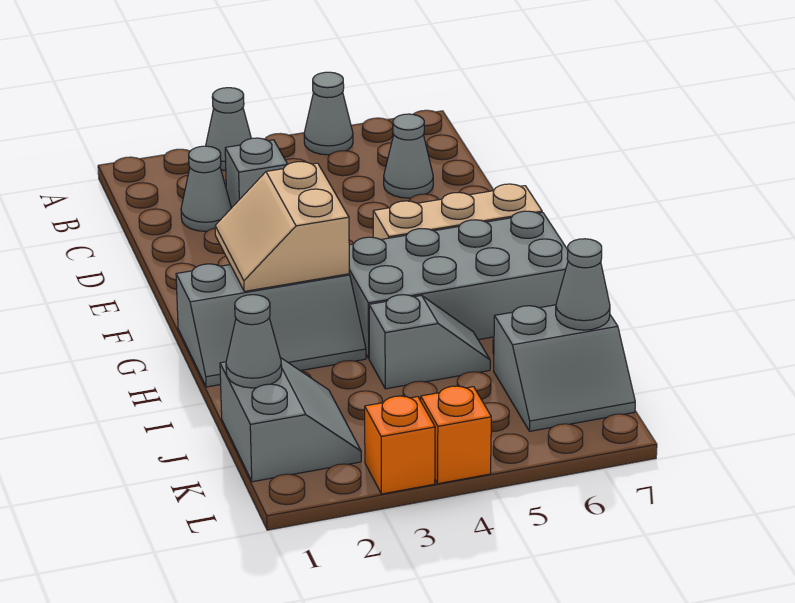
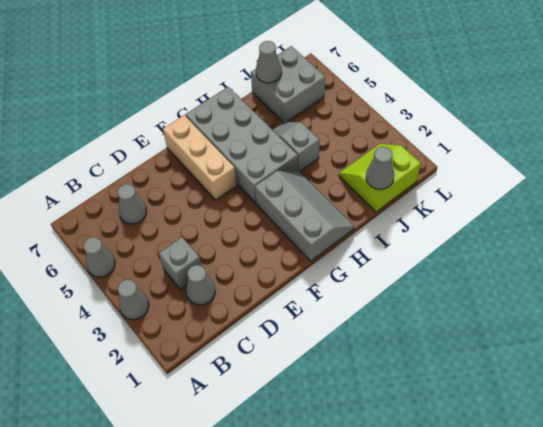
tan 2x2 slope [215,162,349,291] -> none
grey 2x2 slope [220,358,361,482] -> lime 2x2 slope [339,144,421,212]
grey 2x2 slope [494,305,635,431] -> grey 2x2 brick [251,46,325,122]
orange 1x1 brick [365,396,435,494] -> none
orange 1x1 brick [421,386,491,484] -> none

